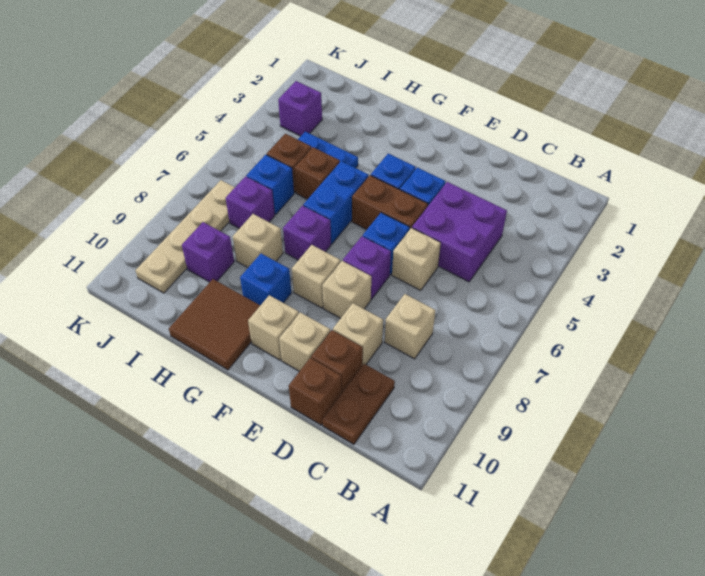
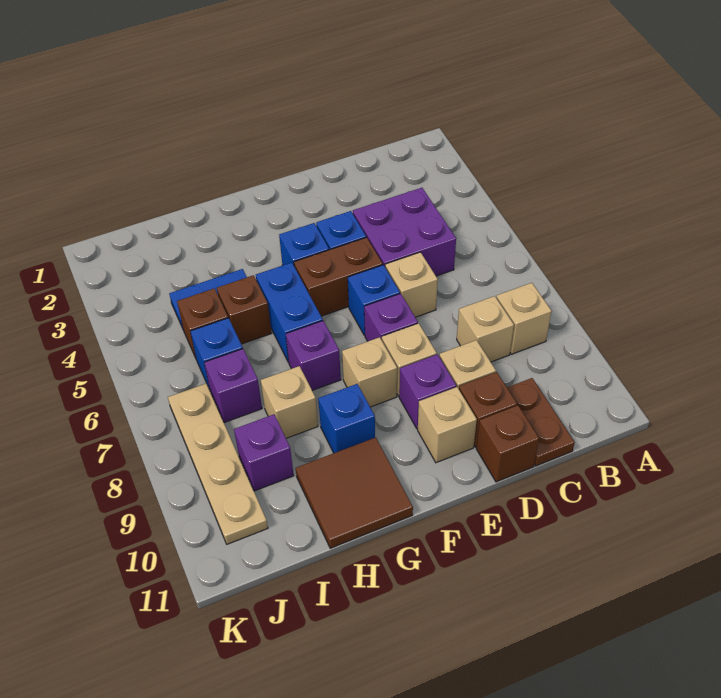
tan 1x1 brick [248,295,299,360] -> tan 1x1 brick moved to [496,283,551,354]
purple 1x1 brick [278,81,322,136] -> purple 1x1 brick moved to [399,354,456,429]

